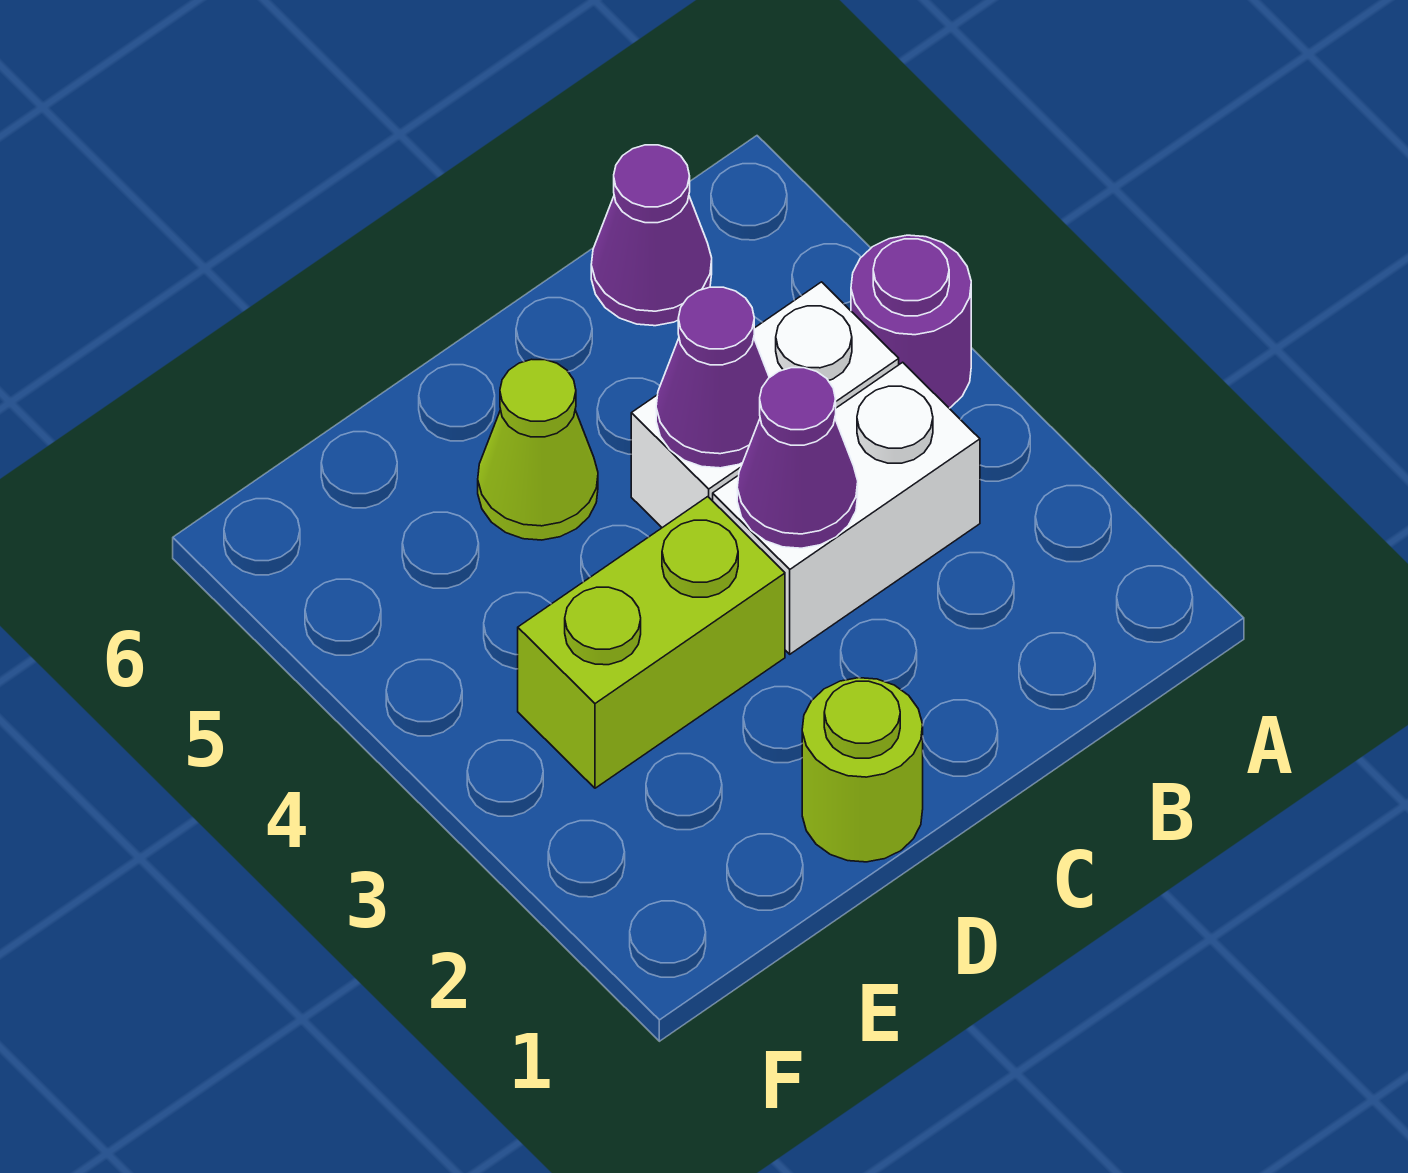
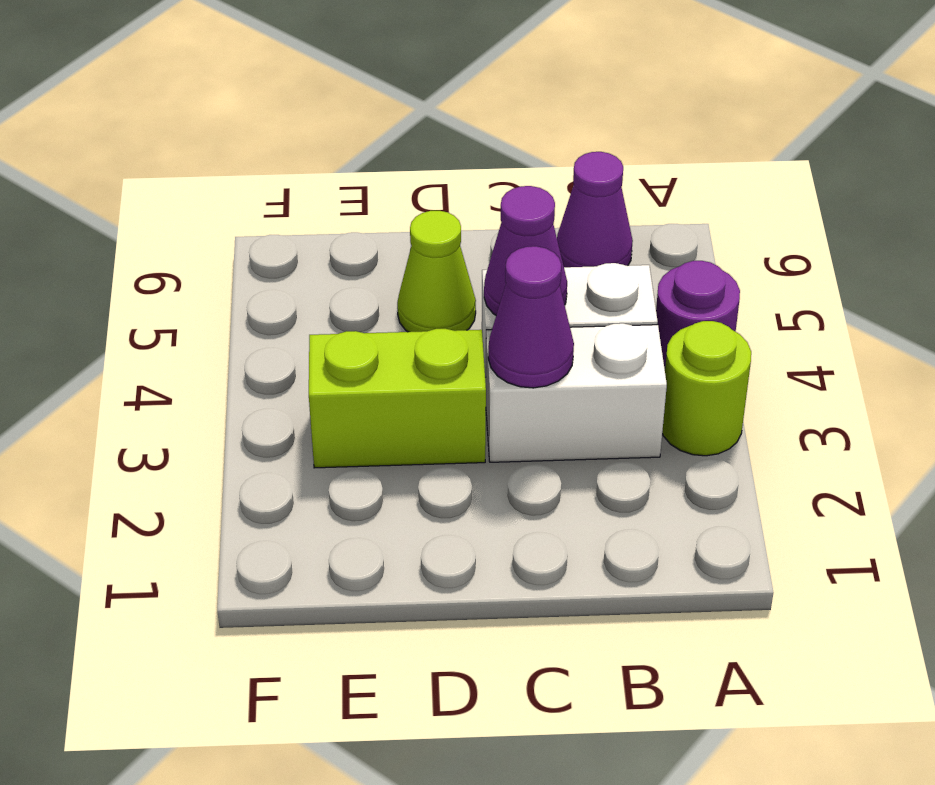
lime 1x1 round brick [802,678,923,862] -> lime 1x1 round brick moved to [662,321,751,456]

